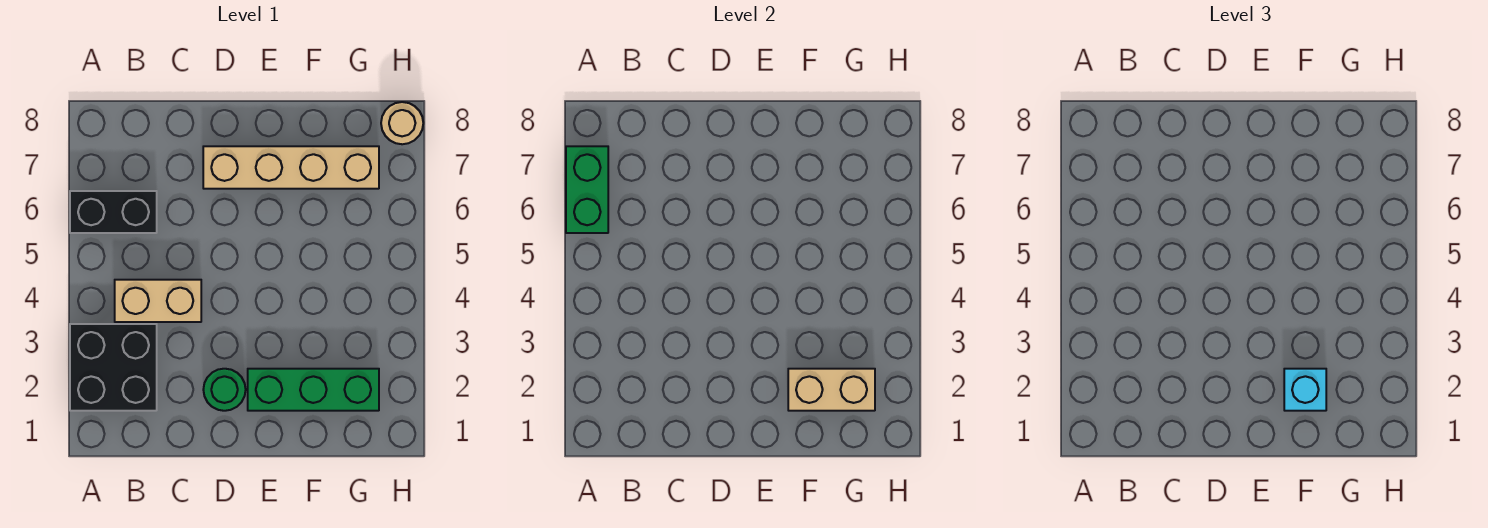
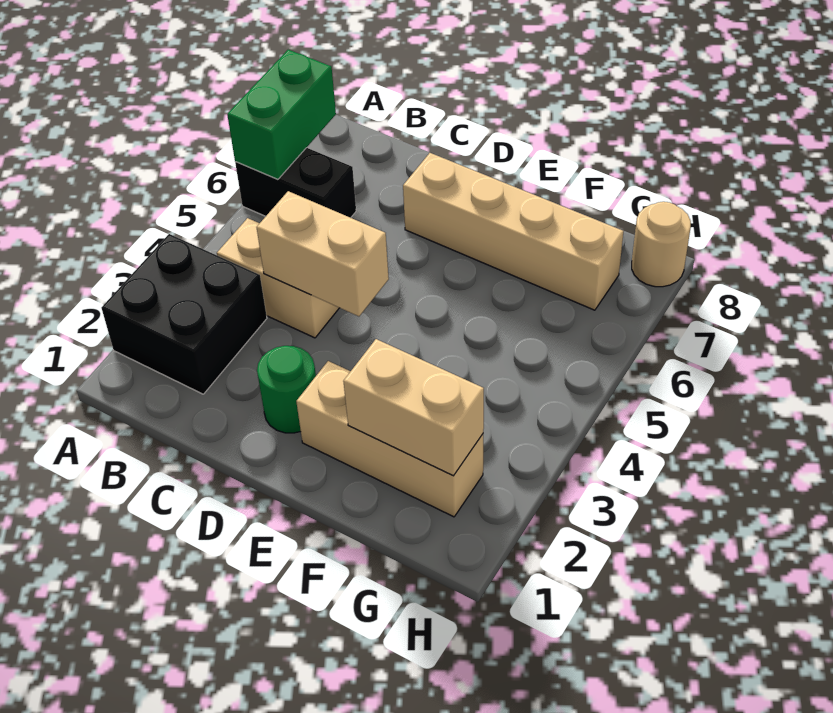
none -> tan 1x2 brick [257,191,389,316]
green 1x3 brick [248,369,379,411] -> tan 1x3 brick [296,361,483,517]
cyan 1x1 brick [1284,369,1326,411] -> none

